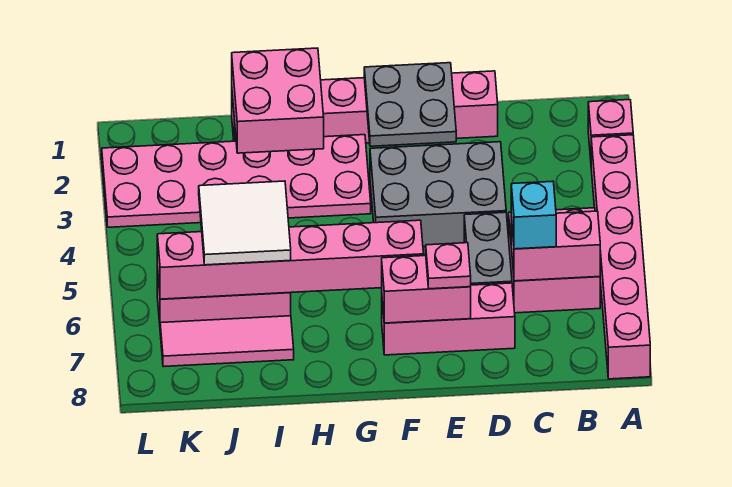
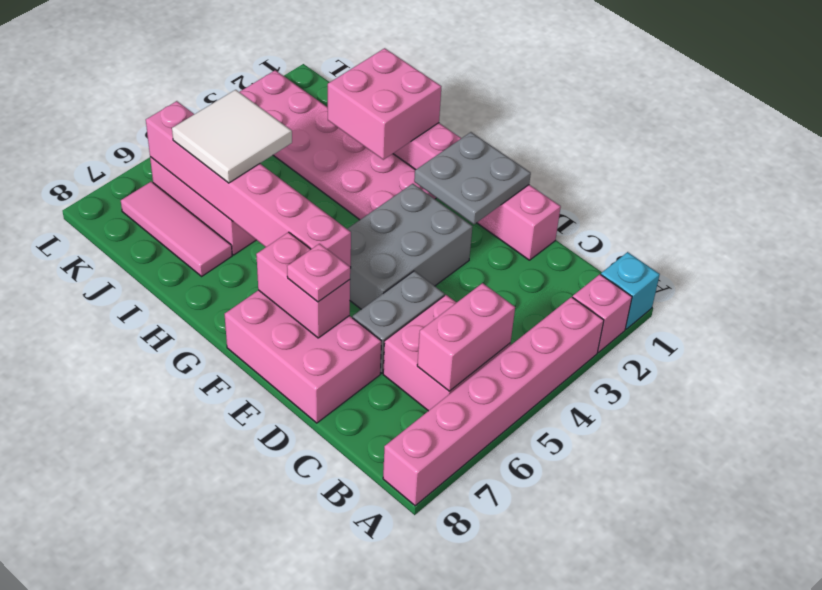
pink 1x2 brick [511,211,600,281] -> pink 1x2 brick turned to [417,283,515,391]
cyan 1x1 brick [511,181,556,249] -> cyan 1x1 brick moved to [601,252,660,329]
grey 2x3 brick [370,142,506,247] -> grey 2x3 brick turned to [348,184,473,309]
pink 1x3 brick [382,283,515,355] -> pink 2x3 brick [225,290,381,423]

